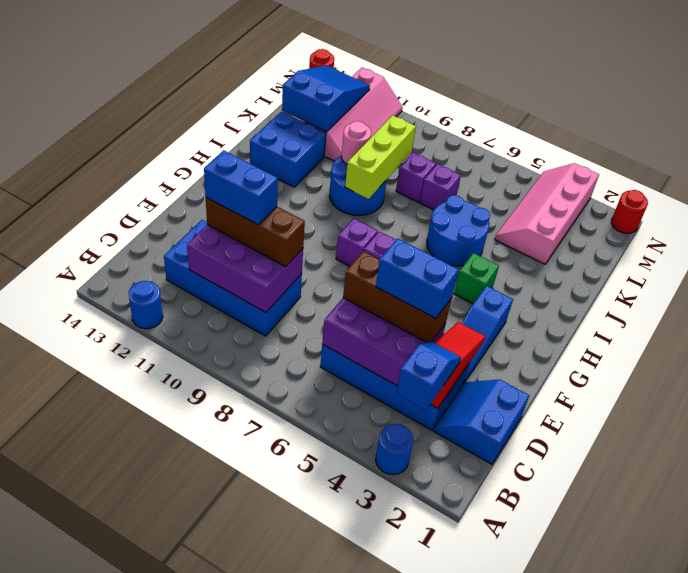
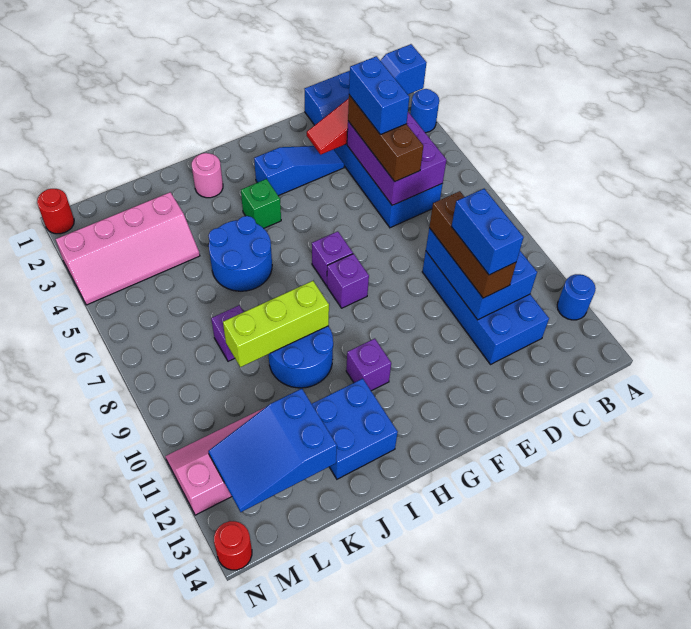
purple 2x3 brick [187,225,303,312] -> blue 2x3 brick [426,228,537,320]
pink 1x1 round brick [341,121,371,164] -> pink 1x1 round brick moved to [192,153,223,198]
purple 1x1 brick [420,164,461,210] -> purple 1x1 brick moved to [346,339,391,391]

